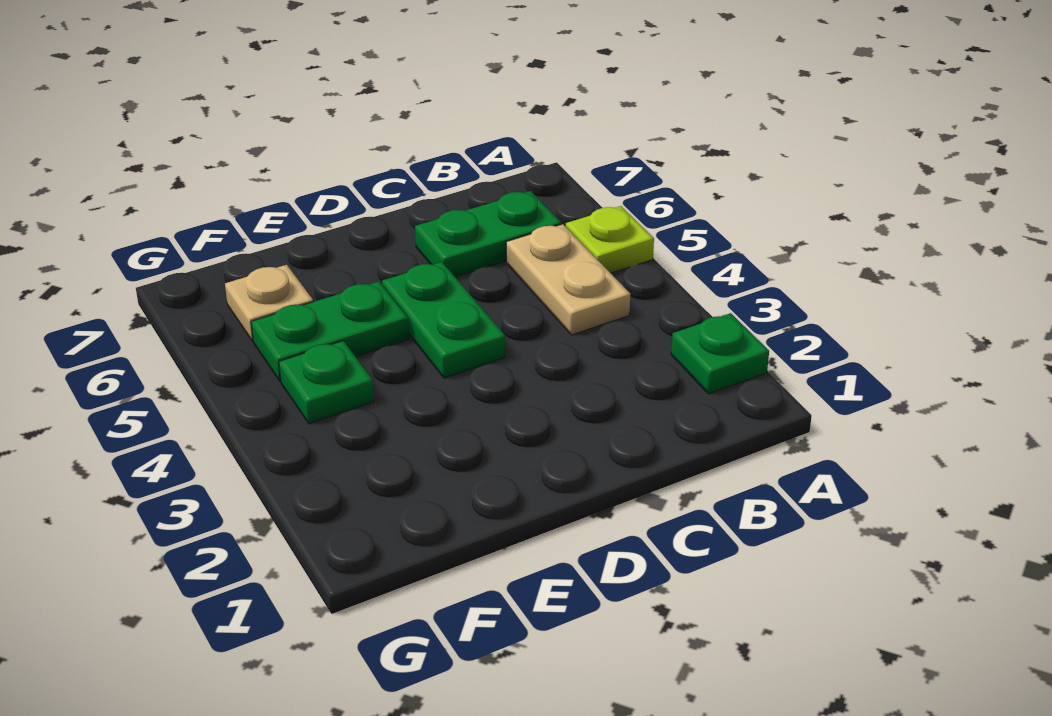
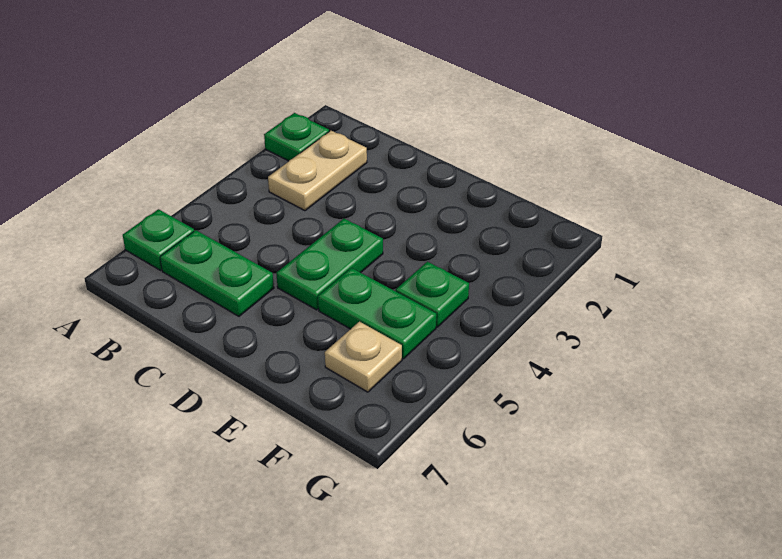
lime 1x1 plate [566,206,654,273] -> none
none -> green 1x1 plate [123,209,194,270]
tan 1x2 plate [506,224,630,335] -> tan 1x2 plate moved to [268,131,367,211]

